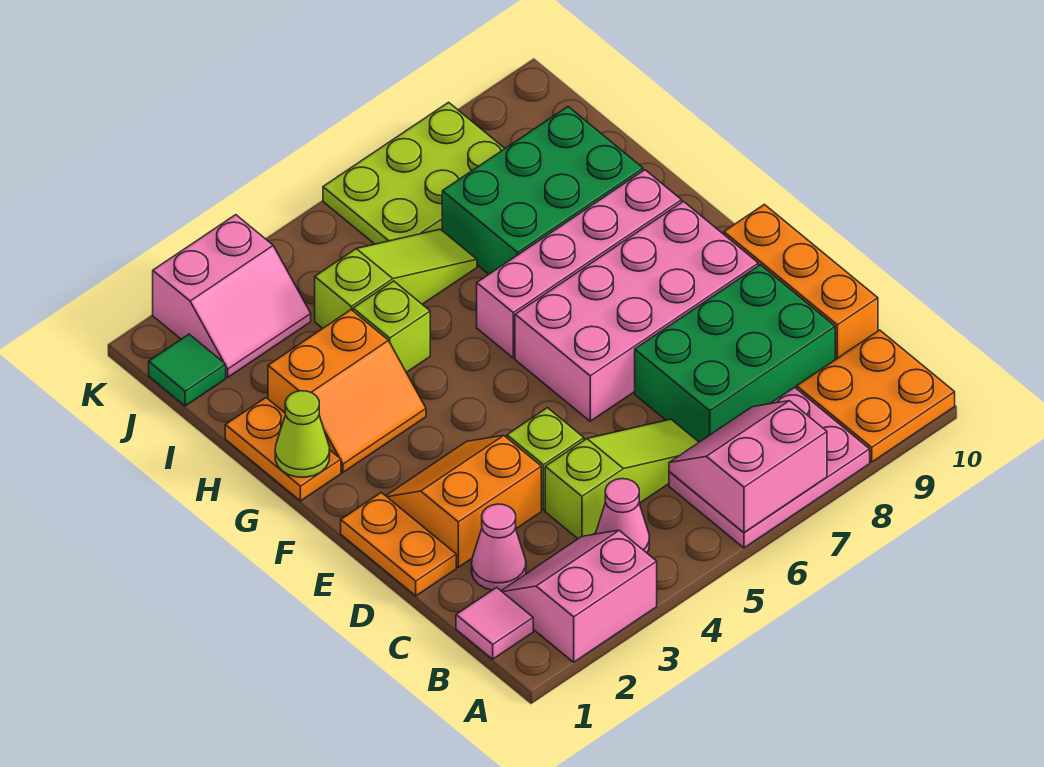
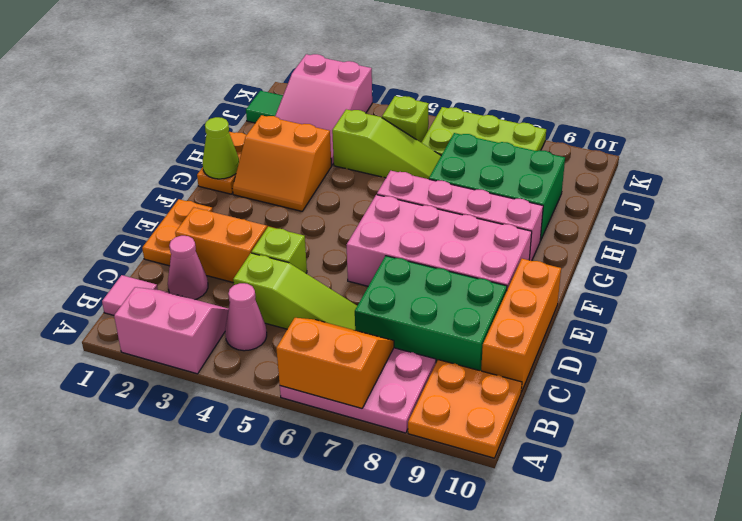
pink 2x2 slope [669,401,827,533] -> orange 2x2 slope [276,318,394,409]
lime 1x1 brick [353,281,430,373] -> lime 1x1 brick moved to [382,96,429,142]
pink 2x2 slope [153,215,311,377] -> pink 2x3 slope [275,54,372,165]

